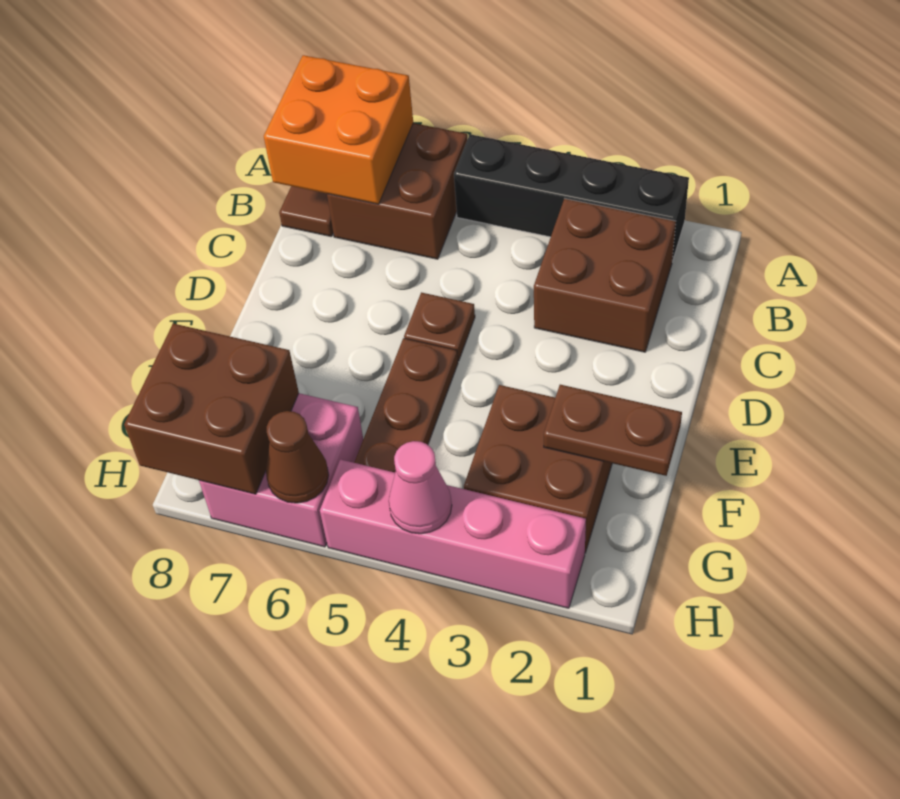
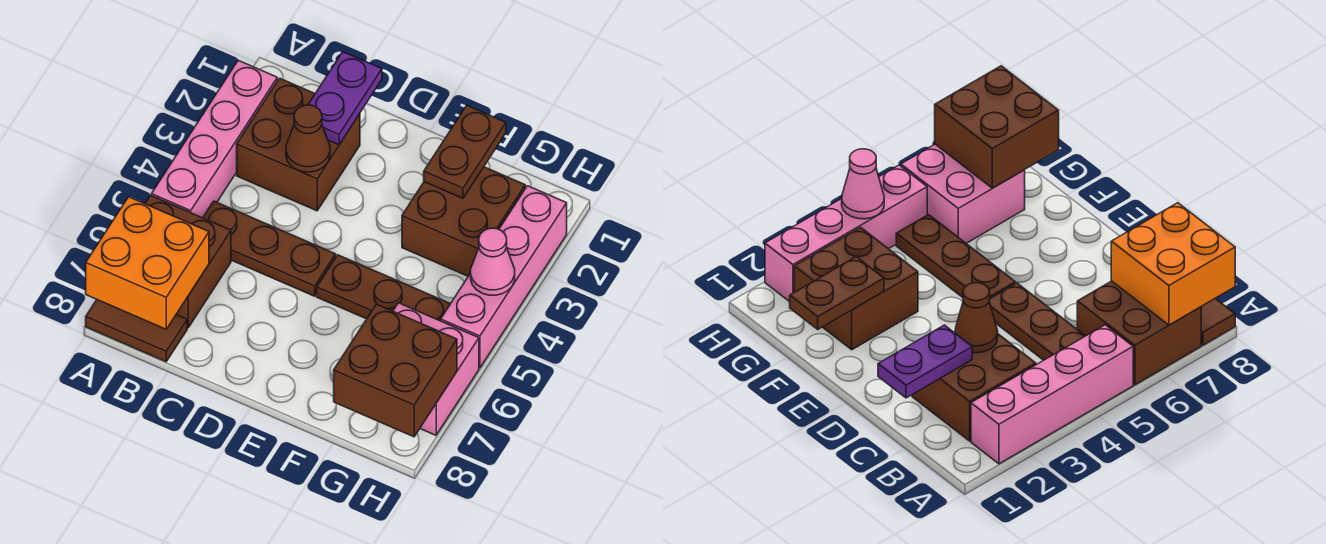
black 1x4 brick [454,134,689,262] -> pink 1x4 brick [151,60,277,218]
none -> purple 1x2 plate [308,52,382,145]
brown 1x1 plate [404,292,475,361] -> brown 1x3 plate [203,201,336,296]
brown 1x1 cone [266,411,329,503] -> brown 1x1 cone moved to [286,105,330,172]

